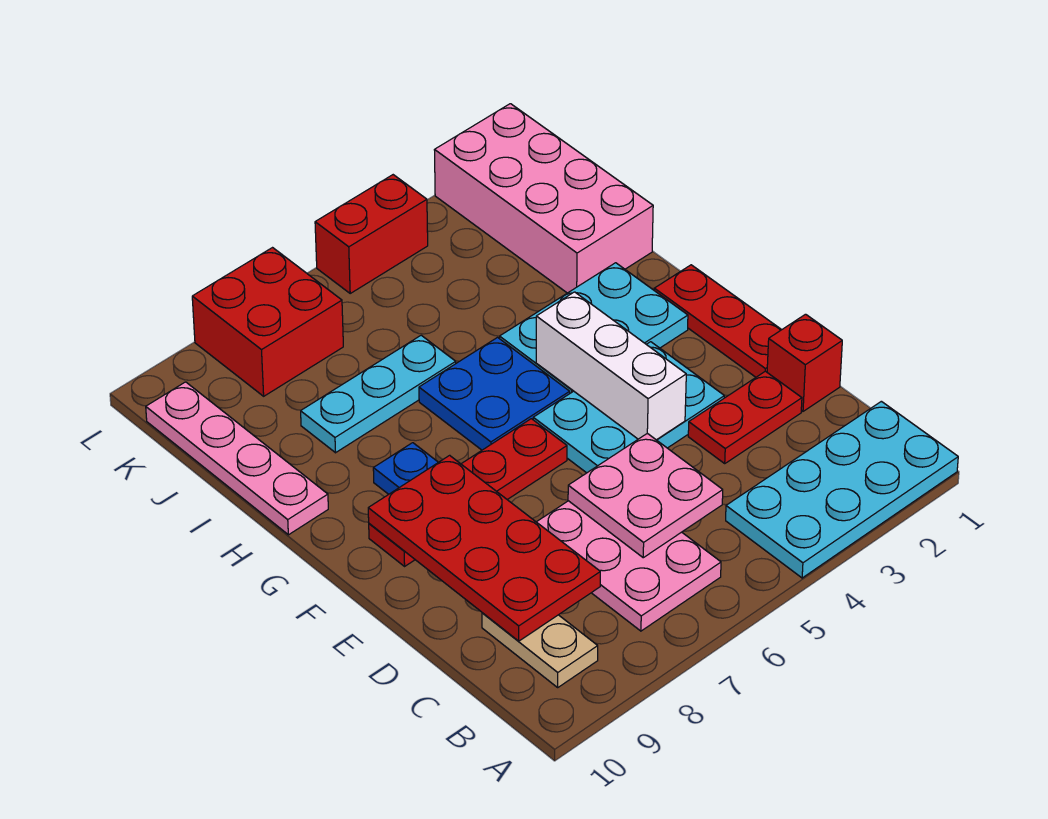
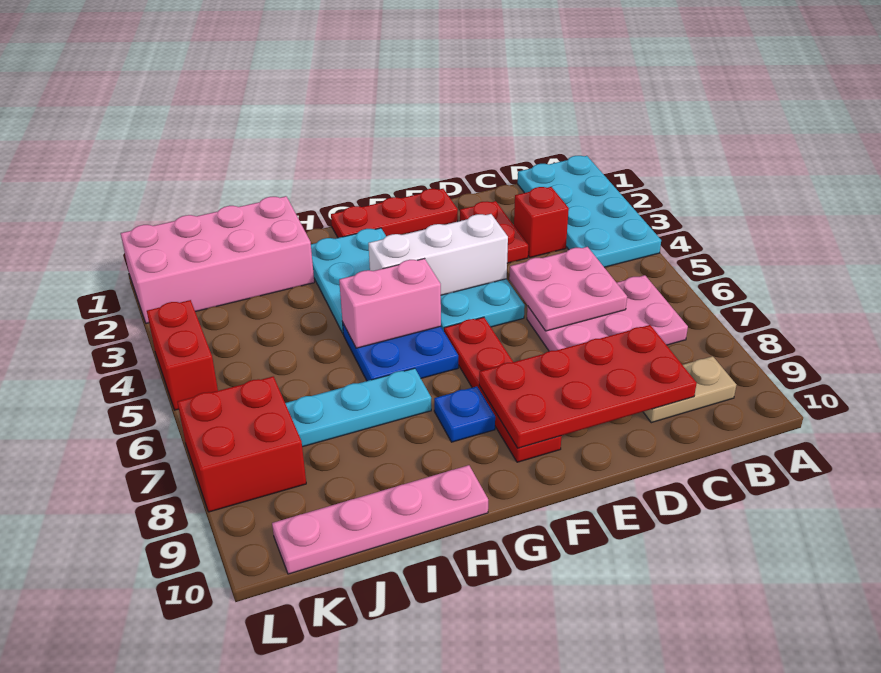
red 1x1 brick [767,314,842,411] -> red 1x1 brick moved to [514,187,569,257]
none -> pink 1x2 brick [339,259,441,348]
cyan 1x3 plate [301,335,456,453] -> cyan 1x3 plate turned to [285,368,431,447]

